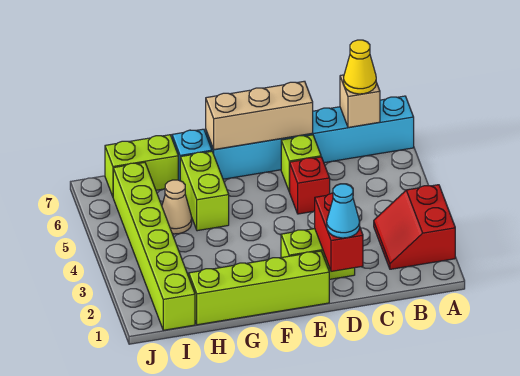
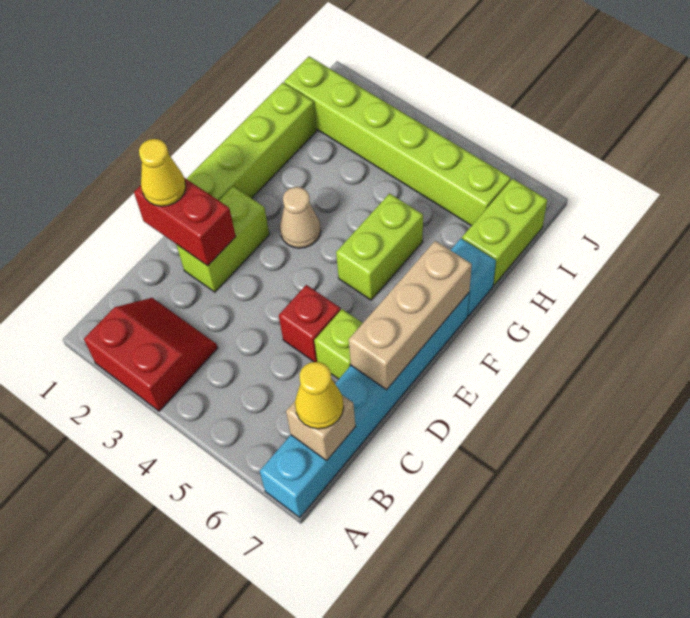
cyan 1x1 cone [327,184,360,238] -> yellow 1x1 cone [139,139,186,206]
lime 1x2 brick [180,151,229,231] -> lime 1x2 brick turned to [336,193,423,300]
tan 1x1 cone [162,180,192,234] -> tan 1x1 cone moved to [280,187,321,248]

